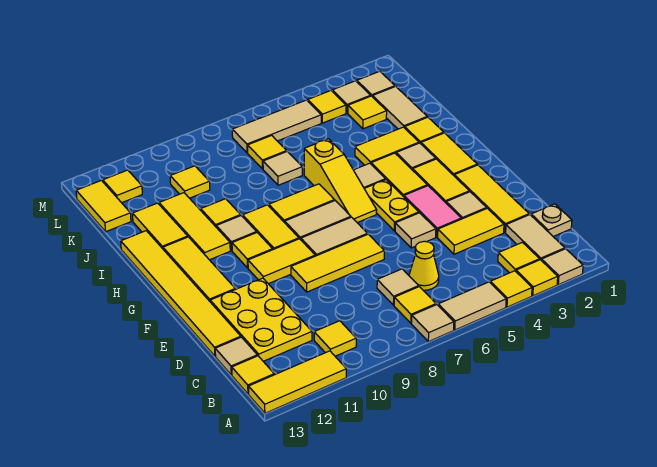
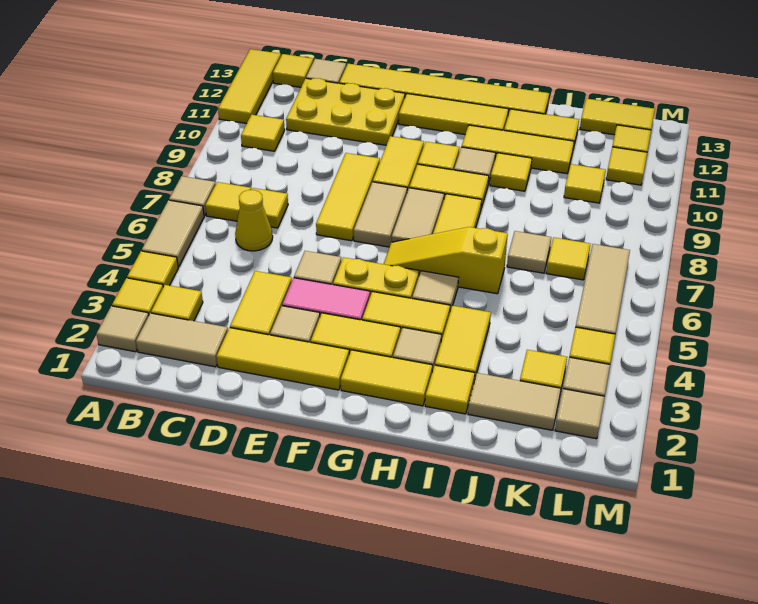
tan 1x1 plate [531,204,572,237] -> none
tan 1x1 tile [377,269,419,305] -> yellow 1x1 tile [252,188,288,228]
none -> yellow 1x1 tile [606,147,647,185]

